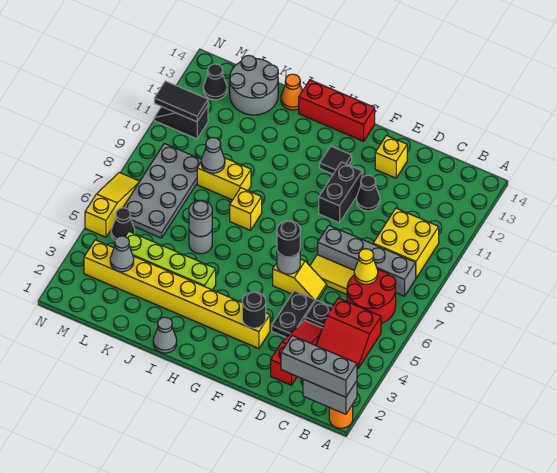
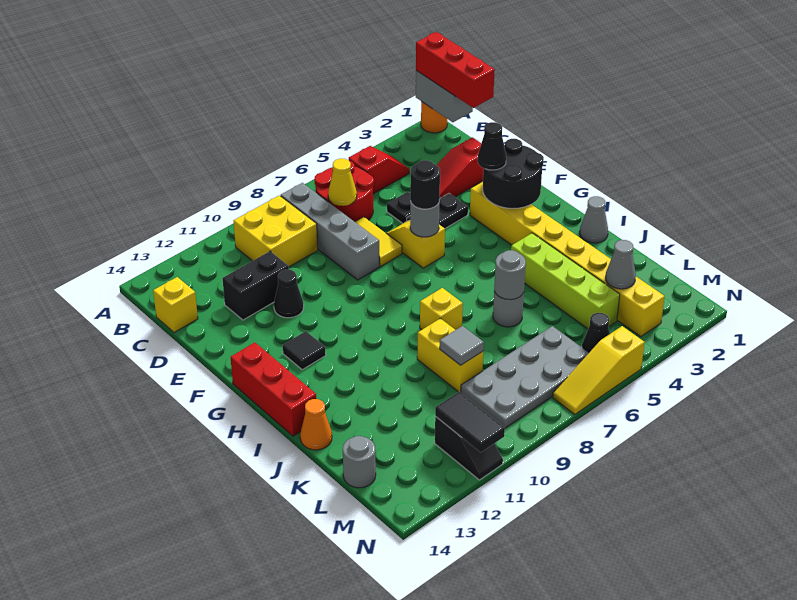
grey 1x3 brick [281,336,357,397] -> red 1x3 brick [416,32,495,108]
red 2x2 slope [316,298,381,368] -> red 1x2 slope [349,146,409,194]
yellow 1x1 brick [375,135,407,178] -> yellow 1x1 brick moved to [153,277,198,332]
black 1x1 round brick [242,292,266,328] -> black 2x2 round brick [483,139,544,209]
black 1x2 brick [319,162,362,223] -> black 1x2 brick moved to [222,251,289,320]
grey 1x1 cone [201,138,225,173] -> grey 1x1 tile [440,326,484,365]
grey 2x2 round brick [230,55,278,115] -> grey 1x1 round brick [343,436,376,488]
black 1x1 cone [204,64,227,100] -> black 1x1 cone moved to [478,122,506,170]

